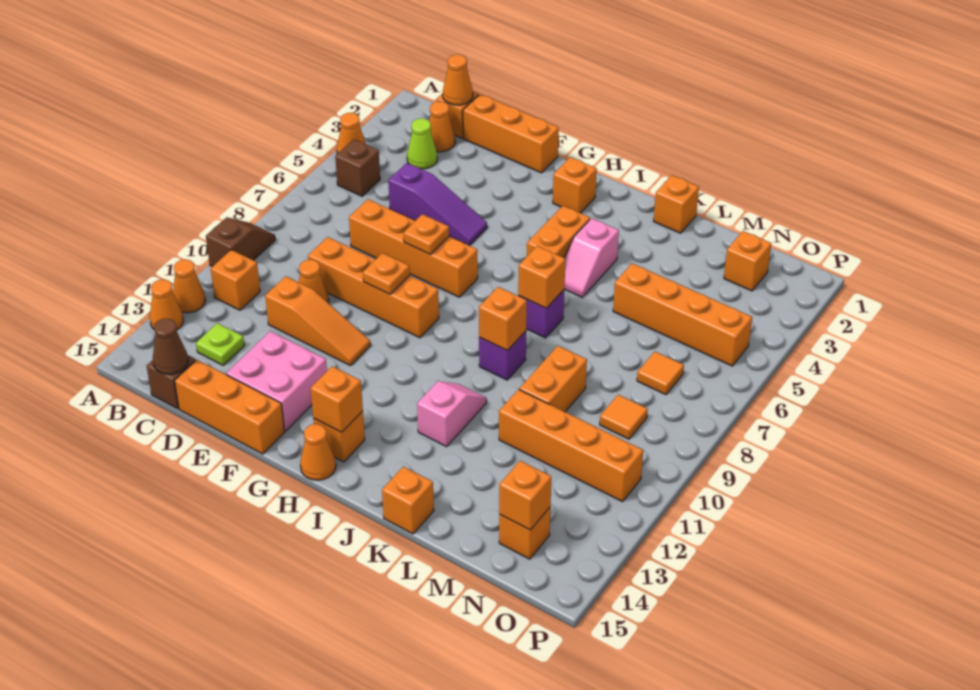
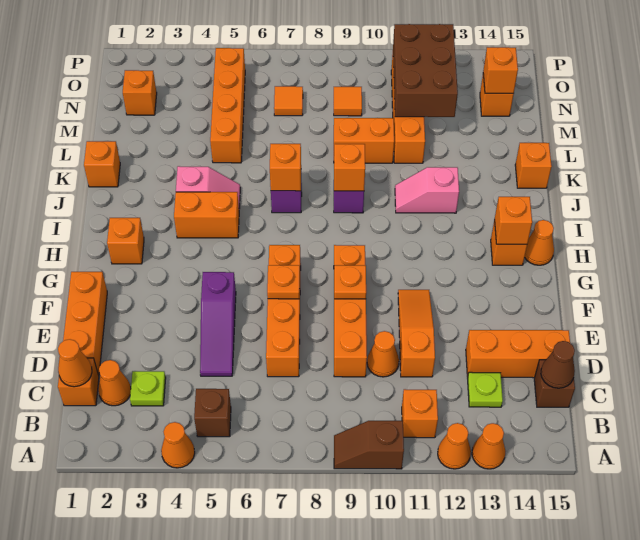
lime 1x1 cone [407,118,437,169] -> lime 1x1 plate [130,371,166,406]
purple 1x3 slope [388,163,487,246] -> purple 1x3 slope turned to [200,272,236,376]
orange 1x3 brick [175,360,284,454] -> orange 1x3 brick turned to [466,330,570,378]
pink 2x2 brick [226,331,327,431] -> none
none -> brown 2x3 brick [393,24,458,117]

